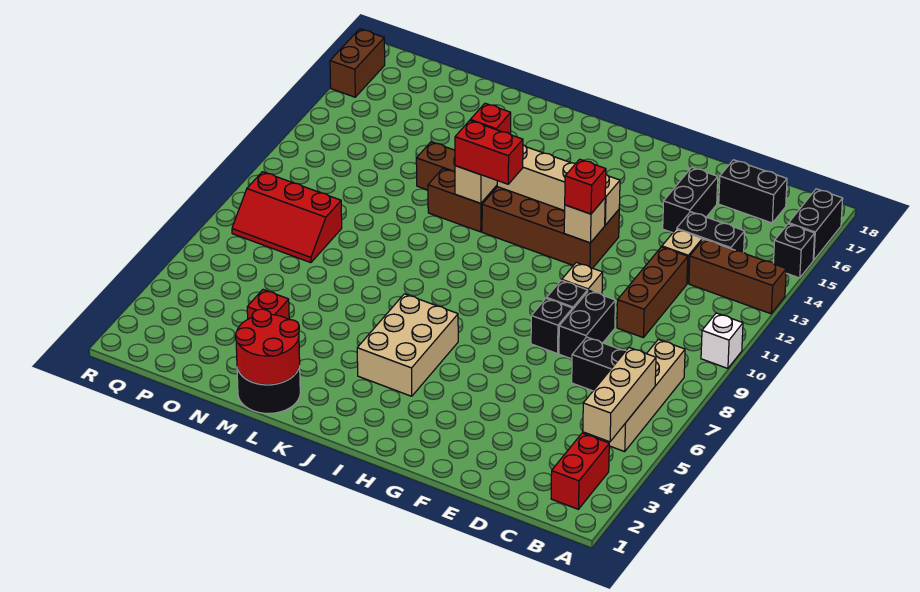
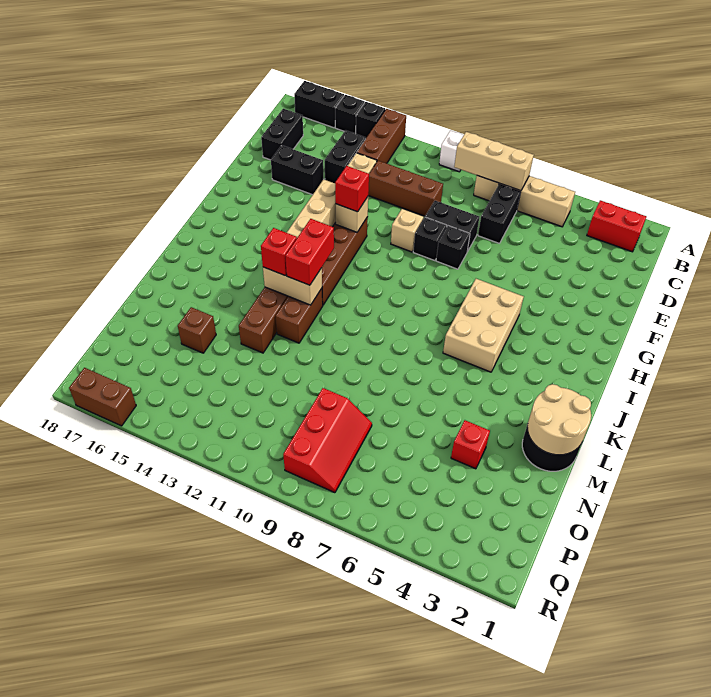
none -> black 1x1 brick [356,102,385,139]
tan 1x3 brick [583,348,656,442] -> tan 1x3 brick moved to [454,132,534,191]
tan 2x3 brick [357,294,458,396] -> tan 2x3 brick turned to [443,279,524,372]
red 2x2 round brick [235,309,300,385] -> tan 2x2 round brick [527,384,591,455]
none -> brown 1x1 brick [178,307,216,353]

